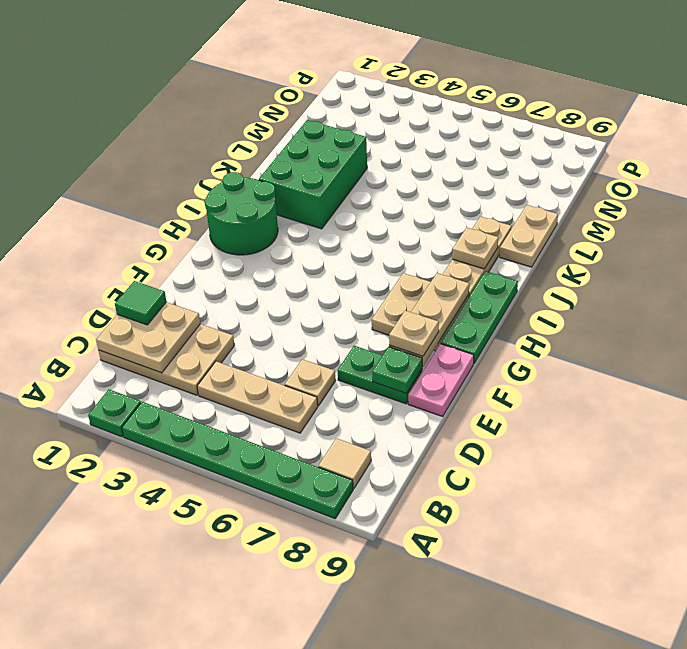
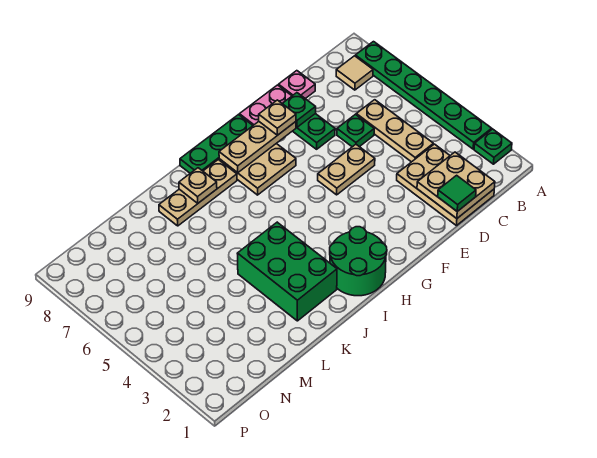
tan 1x1 plate [285,359,336,406] -> green 1x1 plate [337,114,374,147]
none -> pink 1x1 plate [278,71,315,99]
green 2x3 brick [259,120,367,229] -> green 2x3 brick turned to [237,222,337,321]
tan 1x2 plate [500,205,558,267] -> tan 1x2 plate moved to [318,144,375,195]

